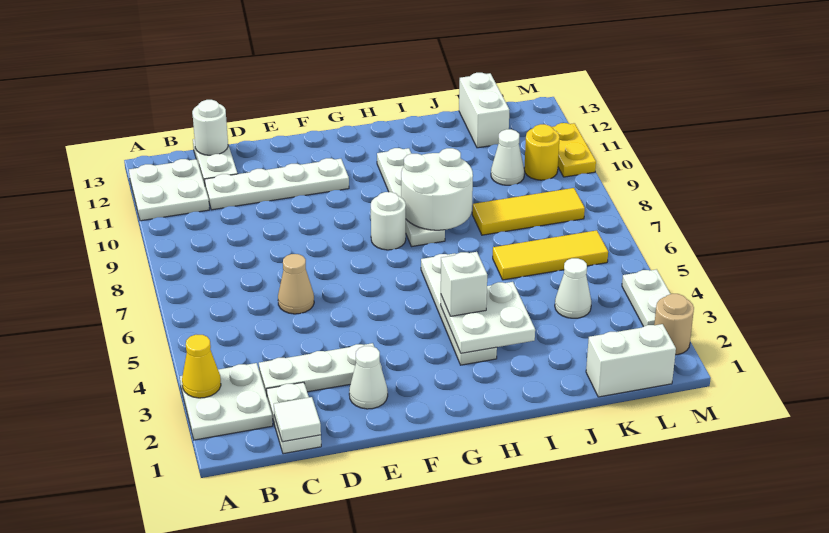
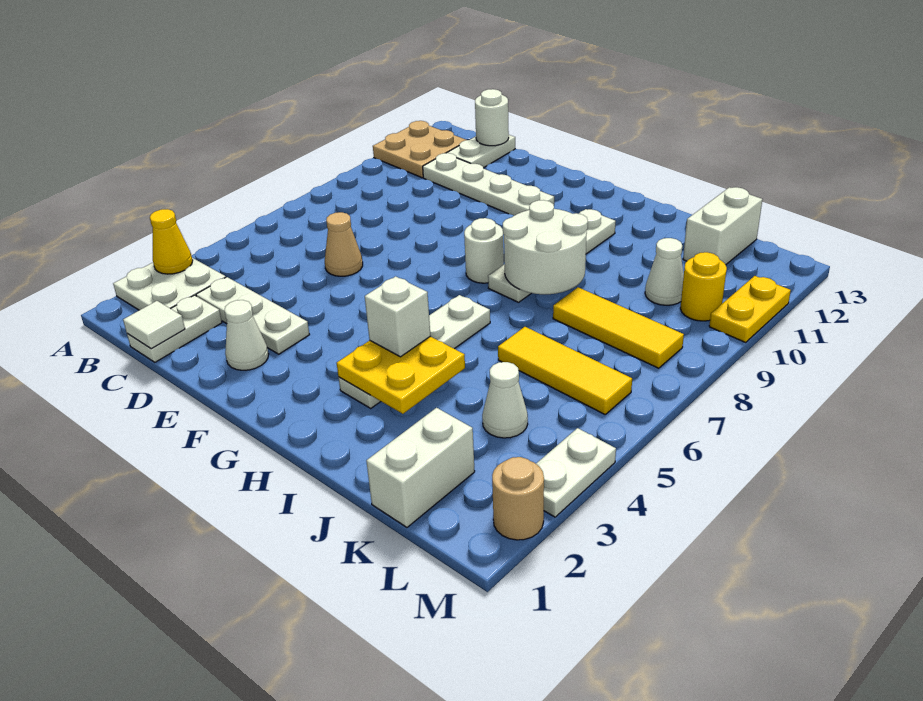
white 2x2 plate [129,159,209,221] -> tan 2x2 plate [373,121,466,178]
white 2x2 plate [441,282,535,353] -> yellow 2x2 plate [337,337,465,414]
white 1x2 brick [586,324,676,397] -> white 1x2 brick turned to [366,408,475,527]

